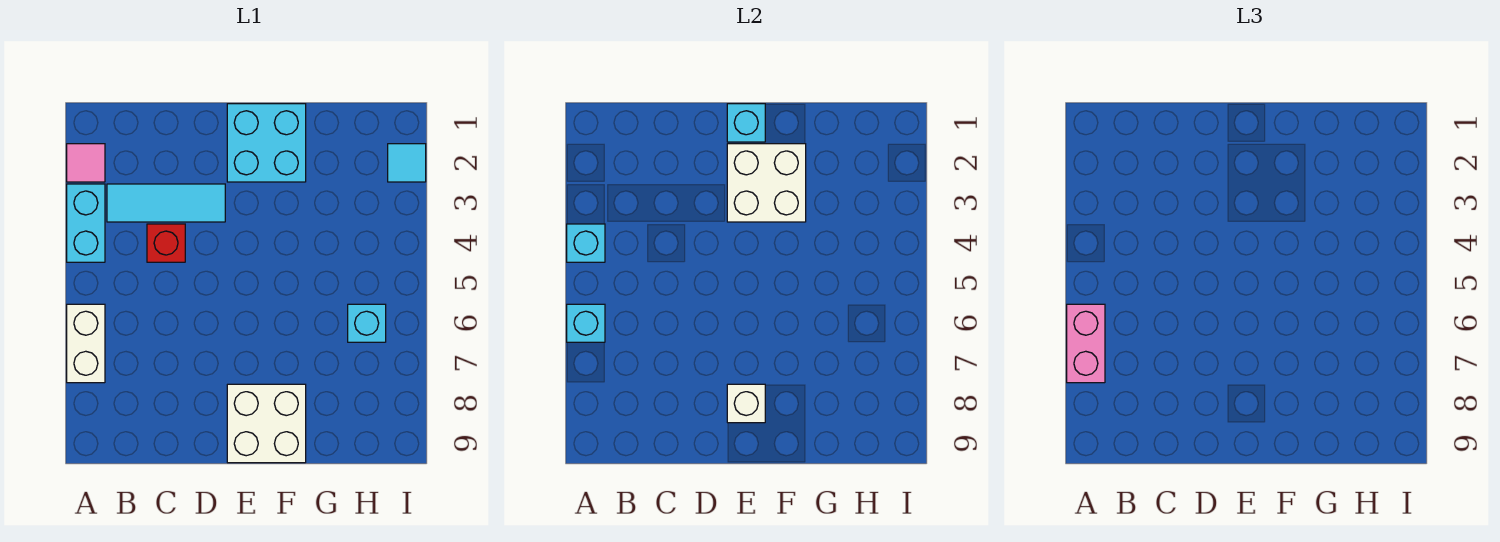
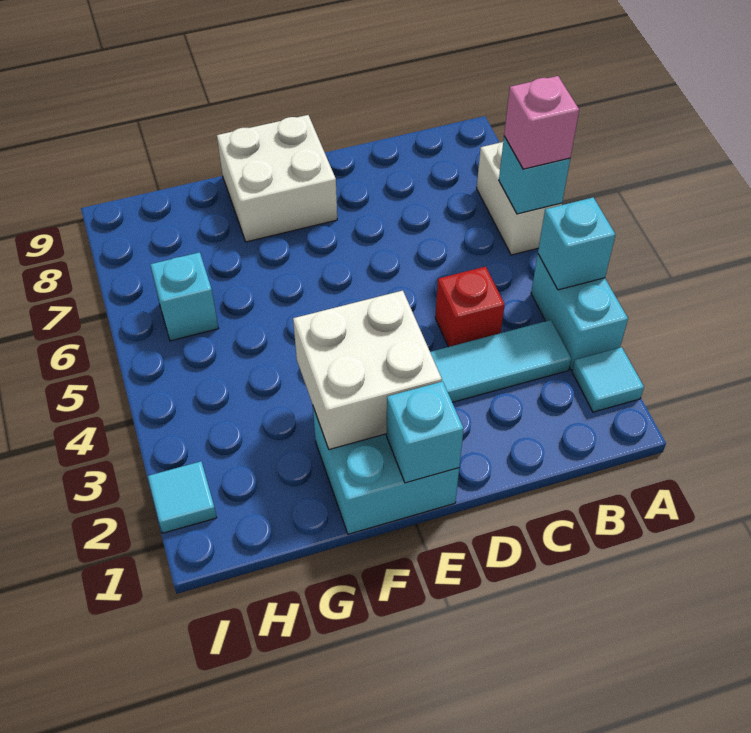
pink 1x1 tile [67,144,105,182] -> cyan 1x1 tile [572,347,644,412]
pink 1x2 brick [1067,304,1105,383] -> pink 1x1 brick [504,76,579,169]
white 1x1 brick [727,384,765,423] -> none

